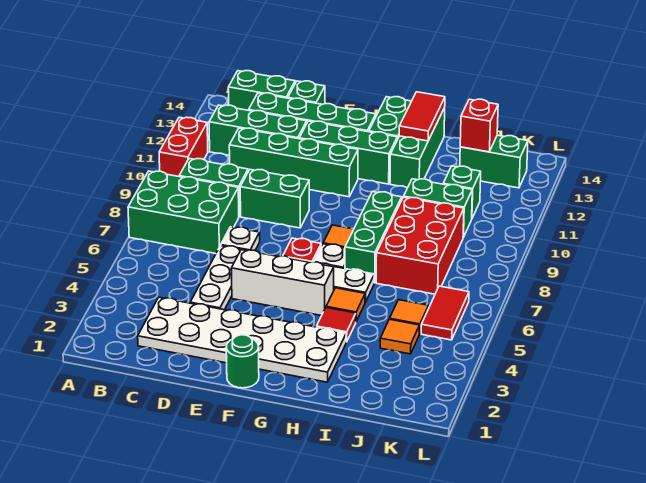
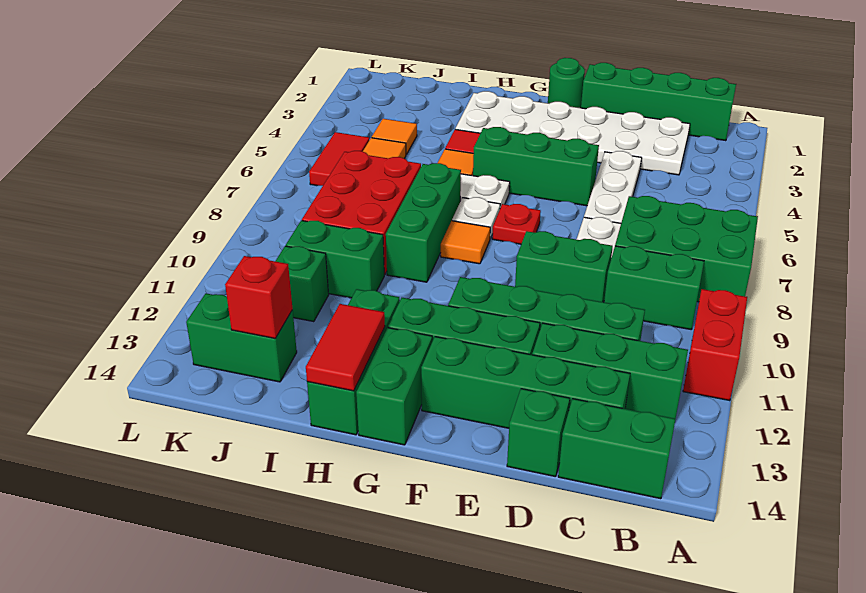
none -> green 1x4 brick [581,63,736,141]
white 1x3 brick [231,250,334,316] -> green 1x3 brick [473,127,599,206]

